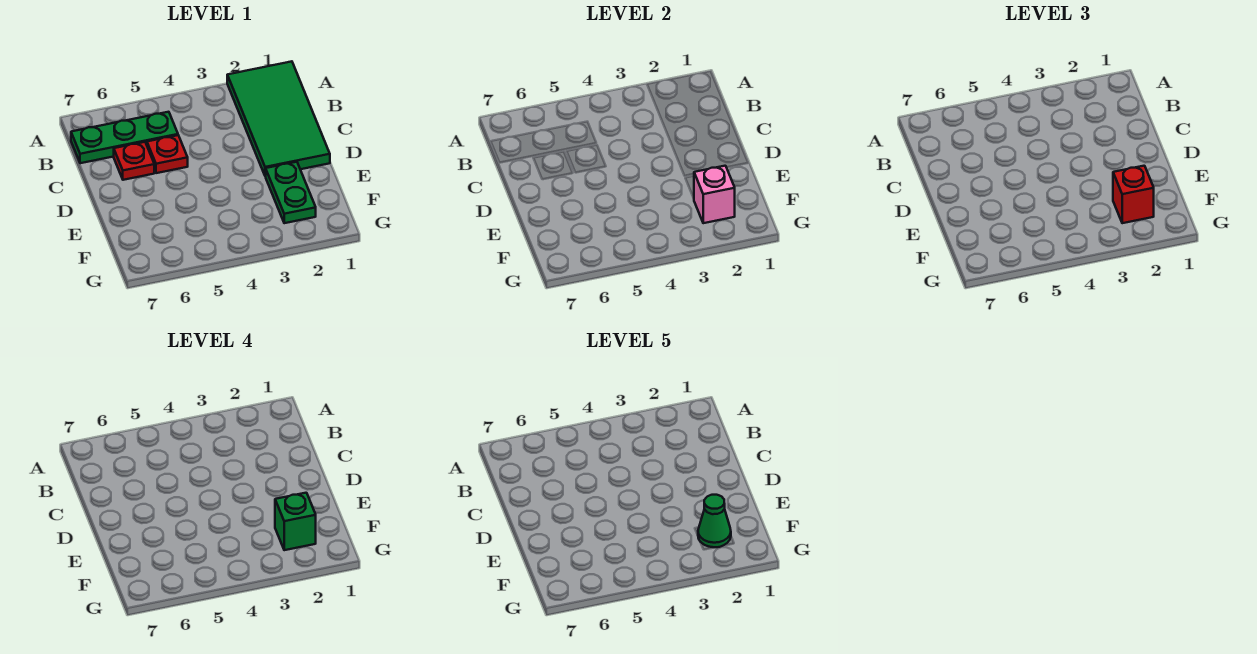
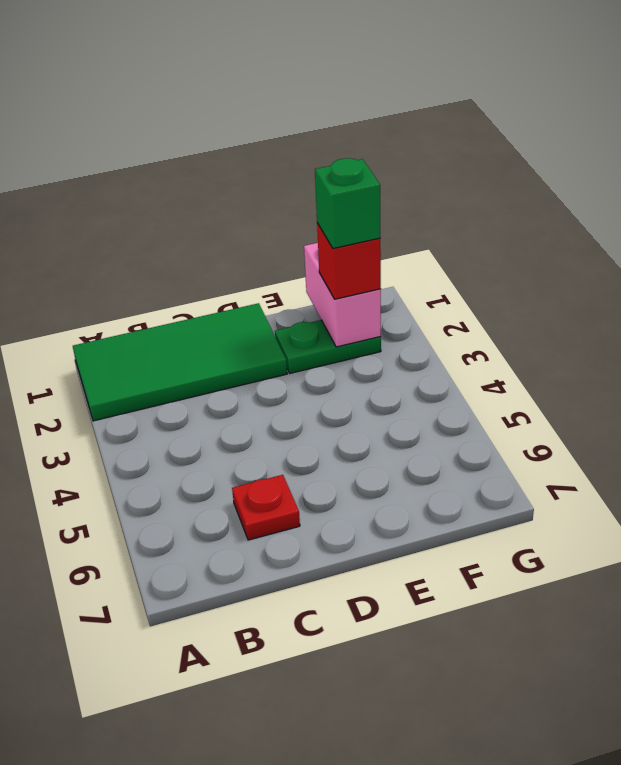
green 1x3 plate [71,112,178,163] -> none
red 1x1 plate [147,135,188,173] -> none
pink 1x1 brick [694,166,735,223] -> pink 1x2 brick [304,243,381,347]
green 1x1 cone [698,495,731,547] -> none

